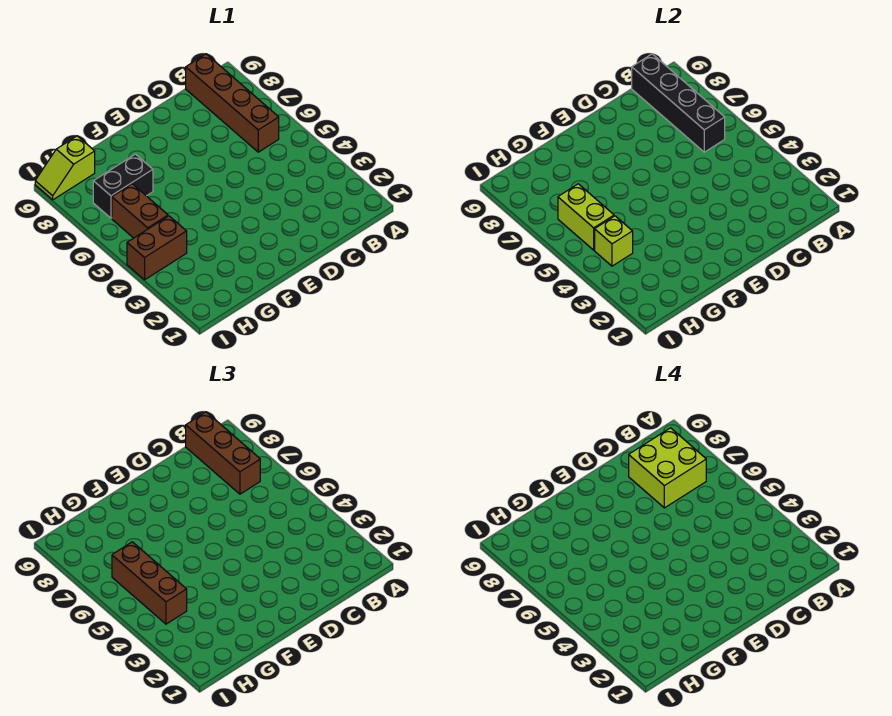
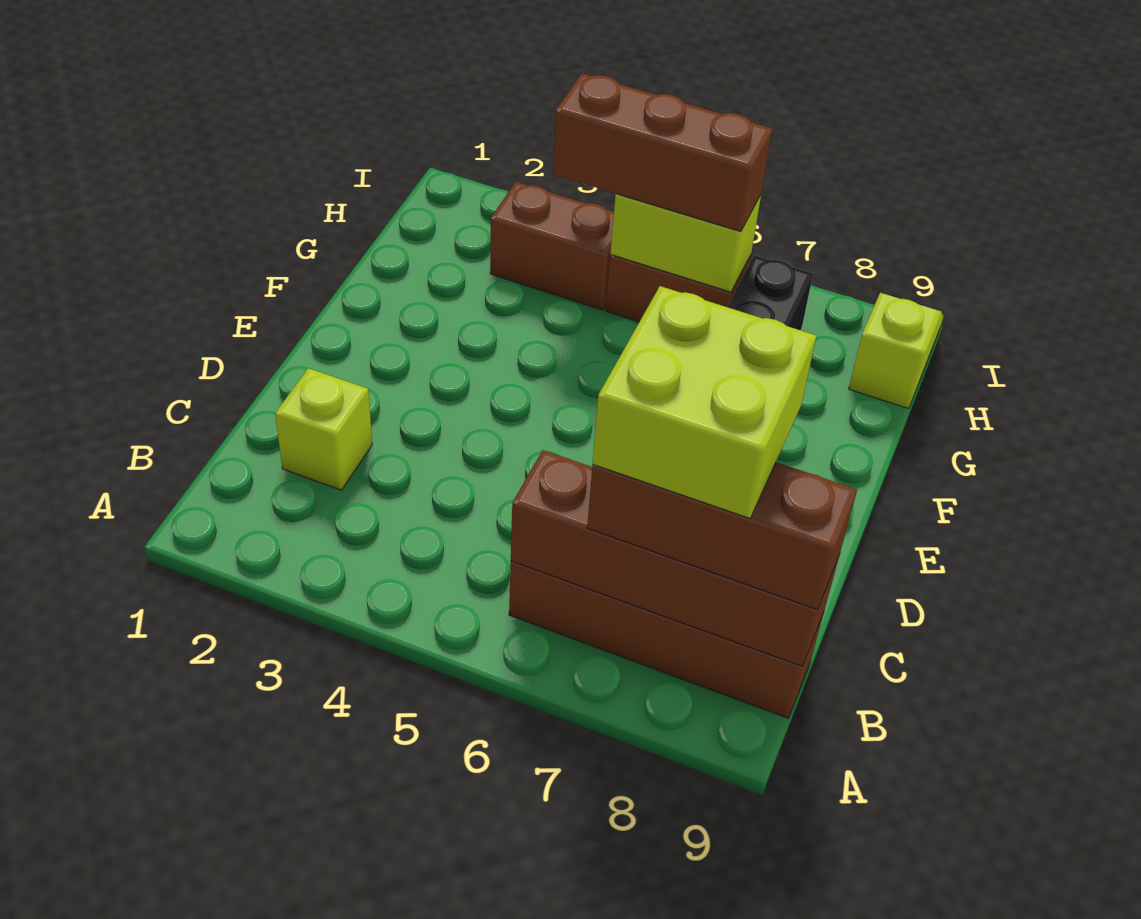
black 1x4 brick [632,54,725,152] -> brown 1x4 brick [511,450,839,666]
brown 1x2 brick [127,216,187,280] -> brown 1x2 brick turned to [490,182,614,310]
lime 1x1 brick [595,216,633,266] -> lime 1x1 brick moved to [275,368,372,490]

